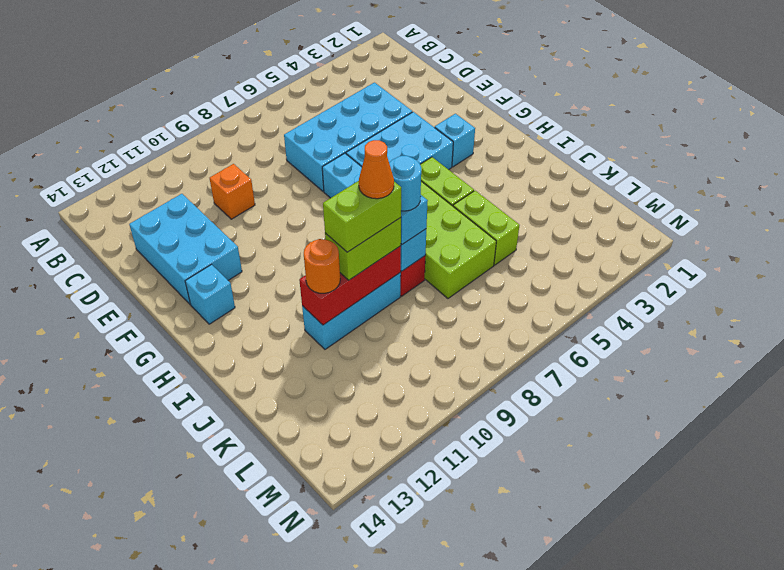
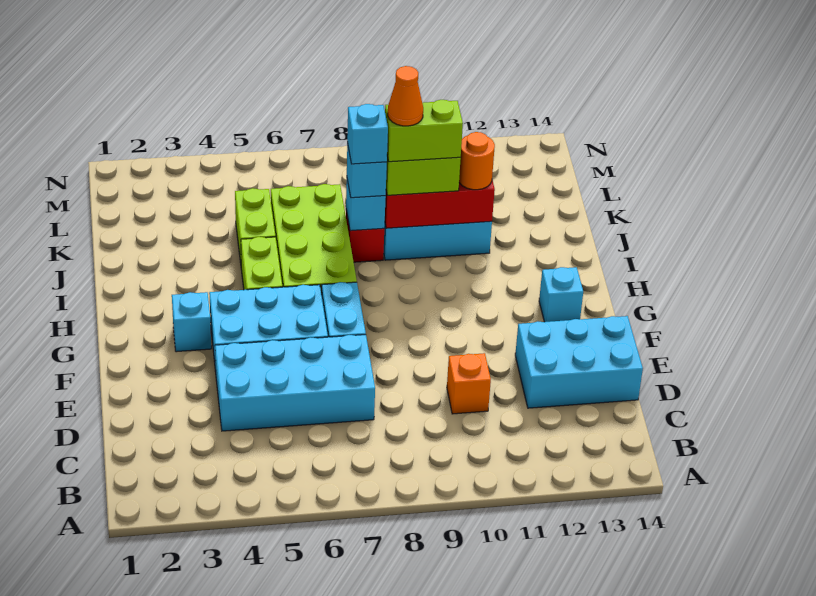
cyan 2x3 brick [129,194,242,304] -> cyan 2x3 brick turned to [515,316,643,408]
cyan 1x1 round brick [389,156,421,211] -> cyan 1x1 brick [347,104,388,164]

